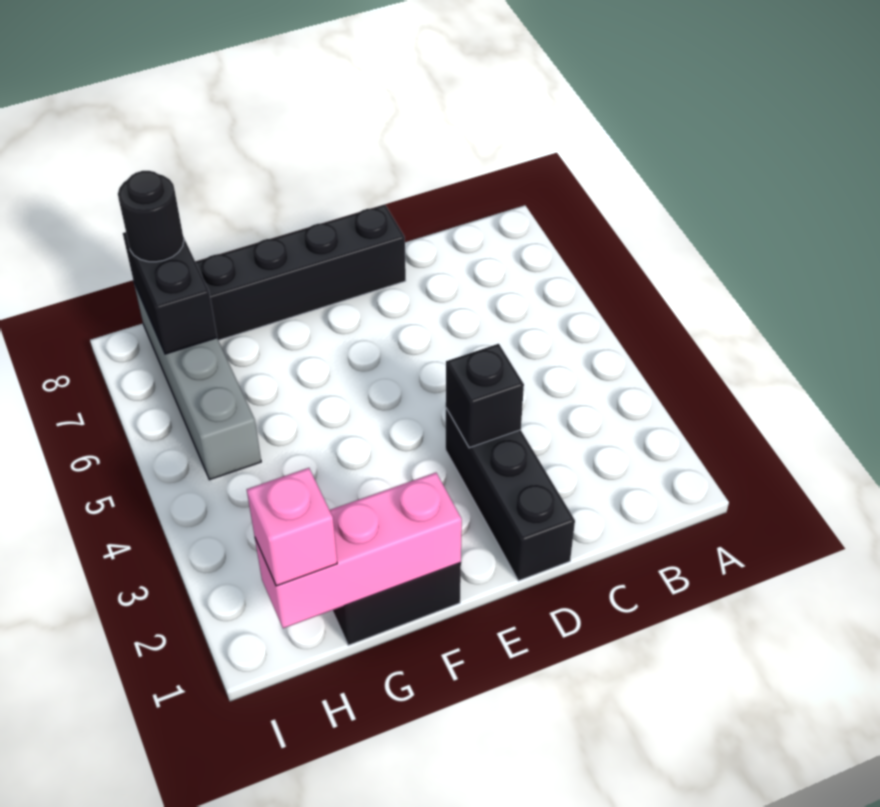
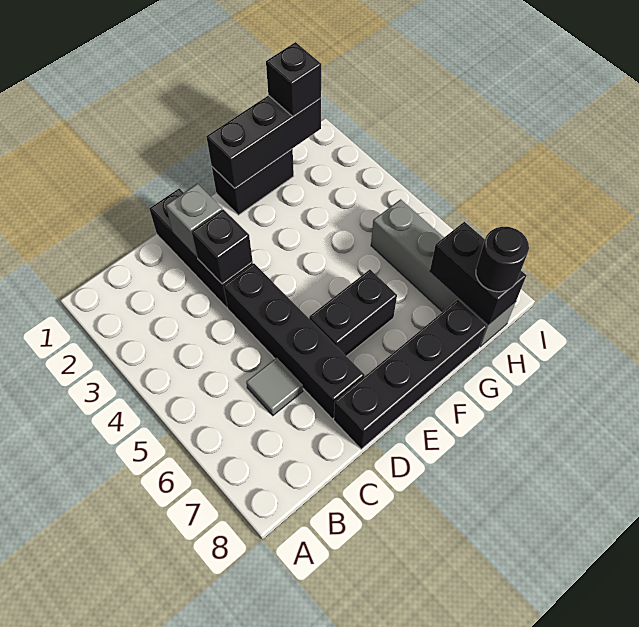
none -> grey 1x1 tile [246,358,303,415]
none -> grey 1x1 brick [166,184,223,257]
none -> black 1x4 brick [223,263,364,419]
none -> black 1x2 brick [309,270,397,356]
pink 1x3 brick [255,473,462,628] -> black 1x3 brick [206,95,321,188]
pink 1x1 brick [247,468,337,586] -> black 1x1 brick [266,42,321,116]

